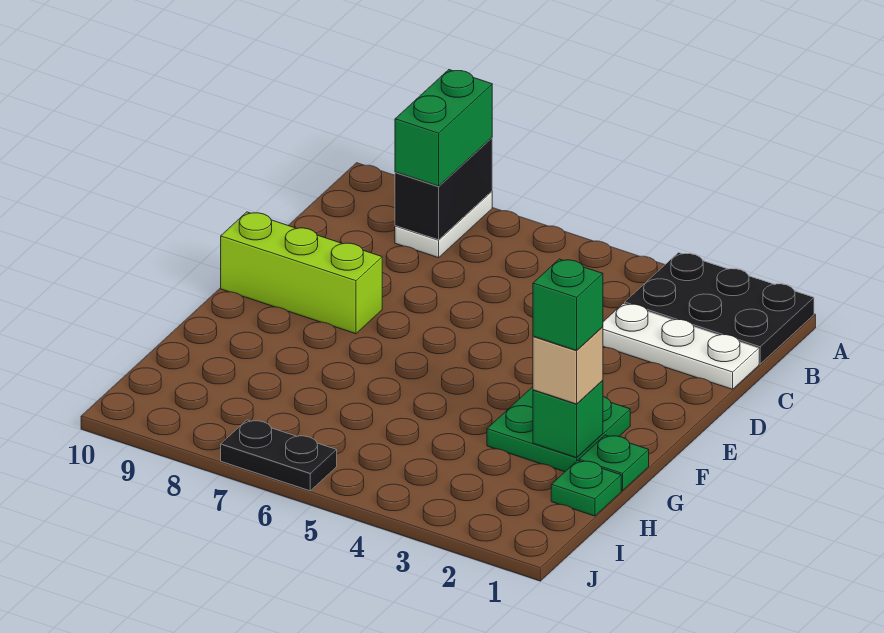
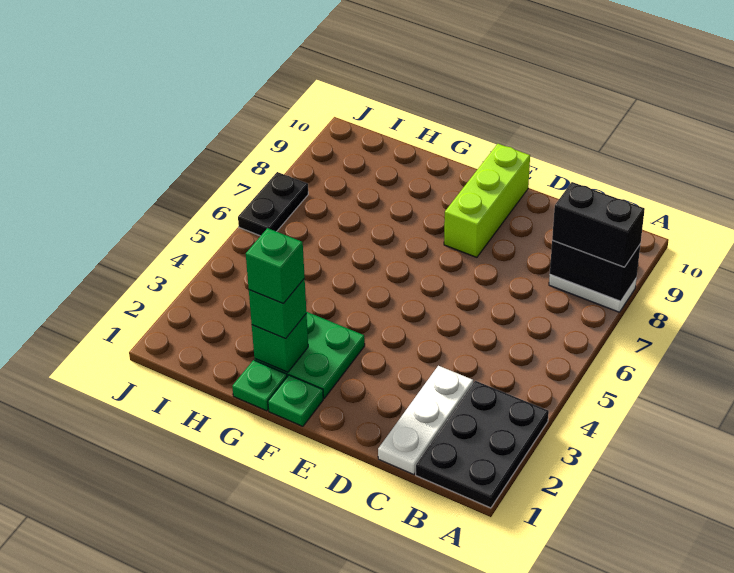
green 1x2 brick [395,70,492,186] -> black 1x2 brick [552,182,645,267]
tan 1x1 brick [533,327,603,404] -> green 1x1 brick [249,279,306,339]
green 1x1 plate [551,460,621,516] -> green 1x1 plate moved to [268,375,323,426]

